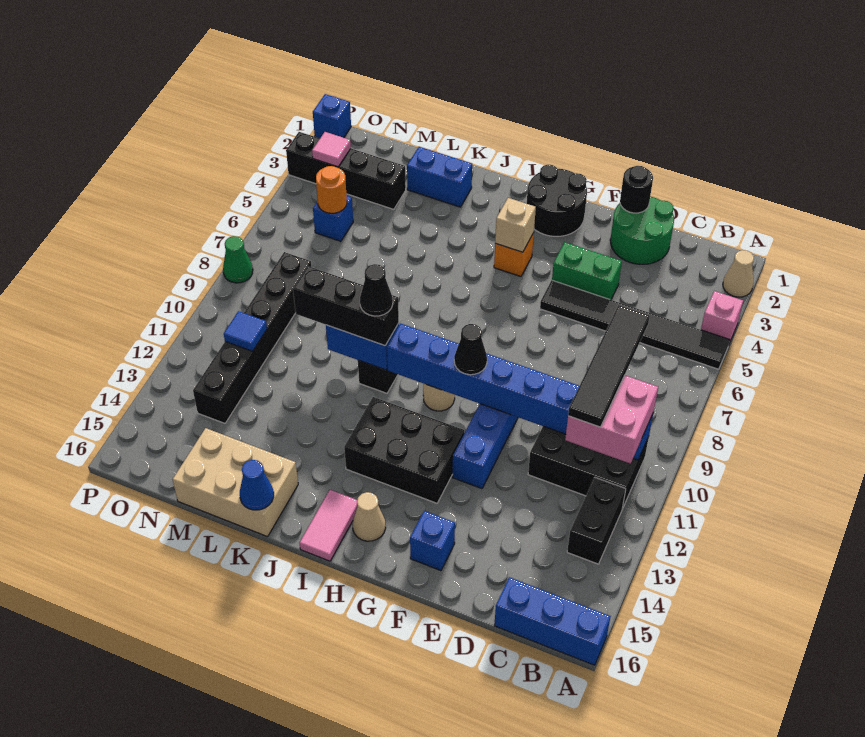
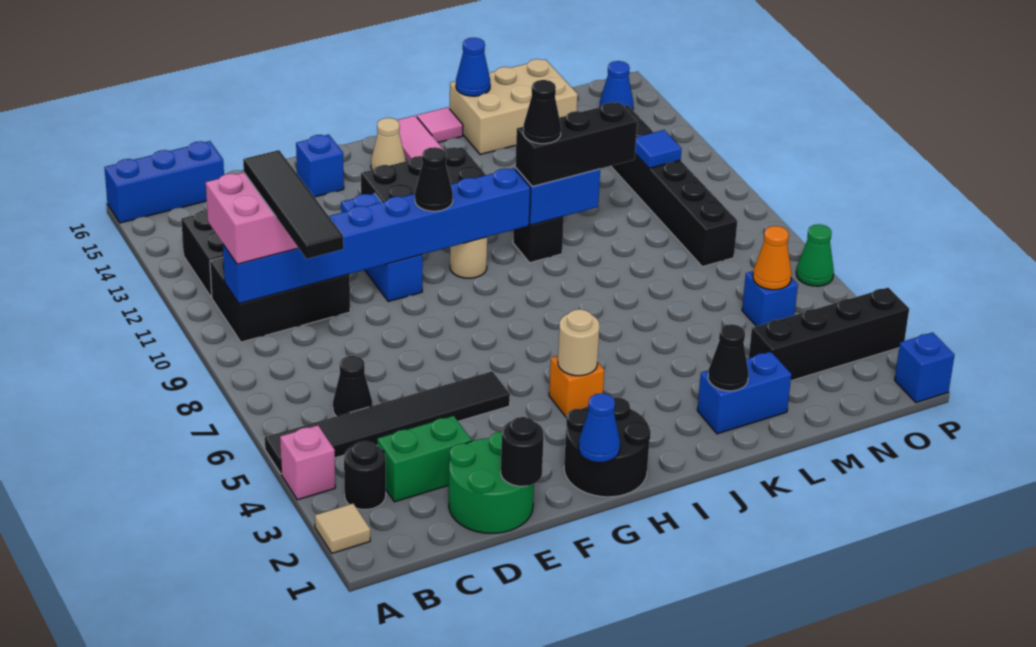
tan 1x1 cone [723,250,754,297] -> tan 1x1 tile [315,504,370,553]
none -> black 1x1 round brick [344,441,386,509]
none -> black 1x1 cone [333,356,372,416]
green 1x2 brick [552,242,622,300] -> green 1x2 brick moved to [377,416,471,502]
none -> blue 1x1 cone [579,393,620,462]
tan 1x1 brick [495,198,536,252] -> tan 1x1 round brick [558,309,599,376]
none -> black 1x1 cone [708,324,749,391]
orange 1x1 round brick [316,166,347,213] -> orange 1x1 cone [753,226,791,290]
pink 1x1 tile [312,132,351,167] -> pink 1x1 tile moved to [417,107,463,143]
none -> blue 1x1 cone [600,61,633,110]
green 1x1 cone [223,236,253,283] -> green 1x1 cone moved to [796,224,834,286]

